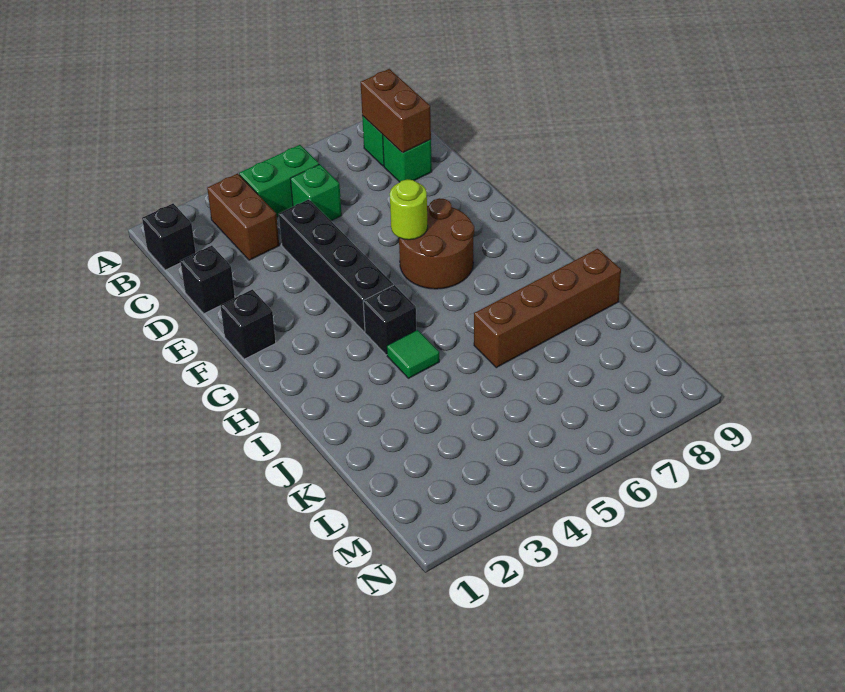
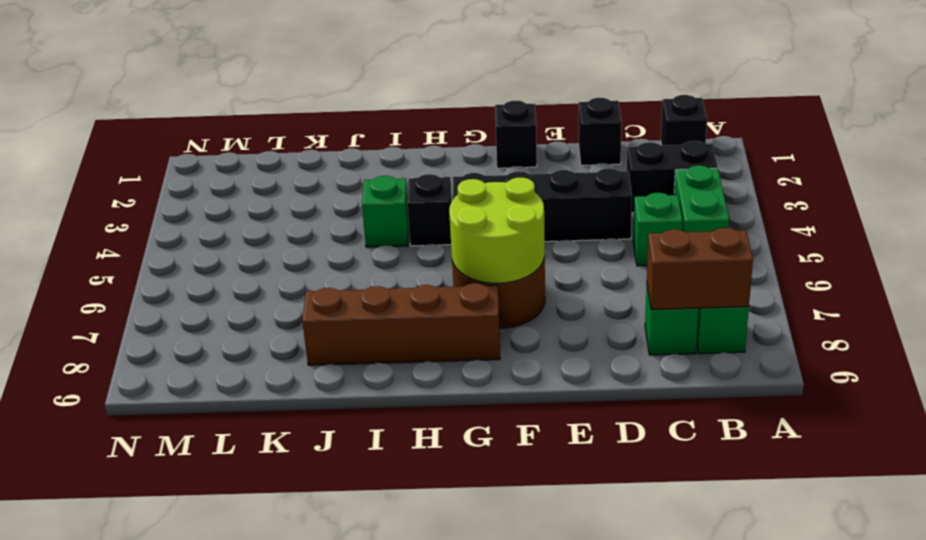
brown 1x2 brick [207,174,279,260] -> black 1x2 brick [627,141,718,213]
lime 1x1 round brick [390,179,428,240] -> lime 2x2 round brick [449,178,545,283]
green 1x1 tile [387,330,439,378] -> green 1x1 brick [362,176,409,247]
brown 1x4 brick [474,249,621,368] -> brown 1x4 brick turned to [302,283,500,365]

